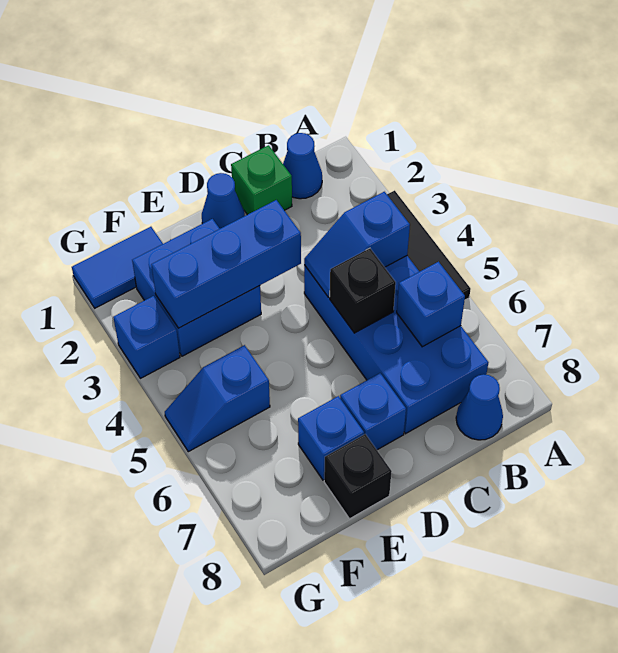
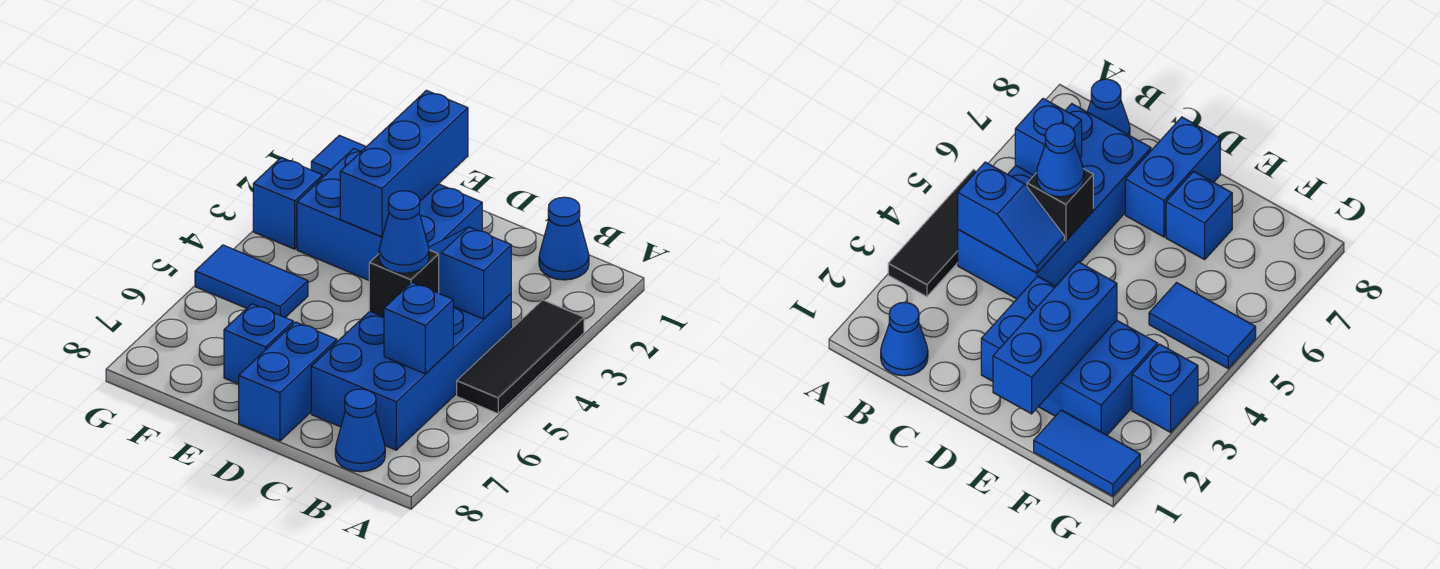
green 1x1 brick [231,145,292,215] -> none
blue 1x1 cone [202,173,245,229] -> blue 1x1 cone moved to [379,191,429,273]
blue 1x3 brick [151,200,301,328] -> blue 1x3 brick turned to [340,91,468,237]
blue 1x1 brick [340,373,406,450] -> blue 1x2 brick [239,322,337,441]
blue 2x2 brick [132,219,261,356] -> blue 2x3 brick [297,149,482,280]
black 1x1 brick [324,434,392,519] -> none
blue 1x2 slope [165,345,270,452] -> blue 1x2 tile [195,245,308,317]

